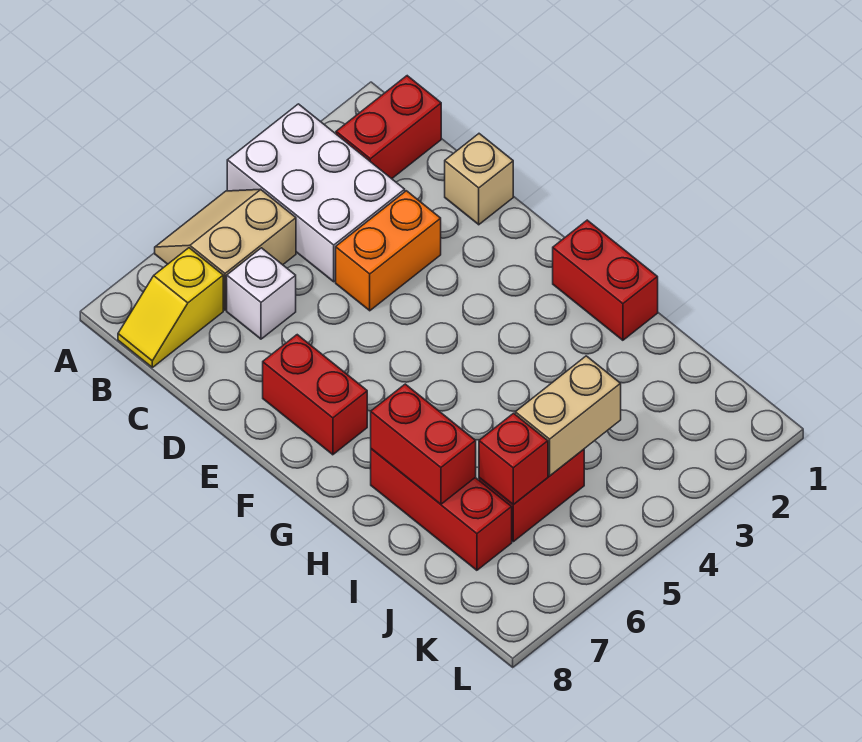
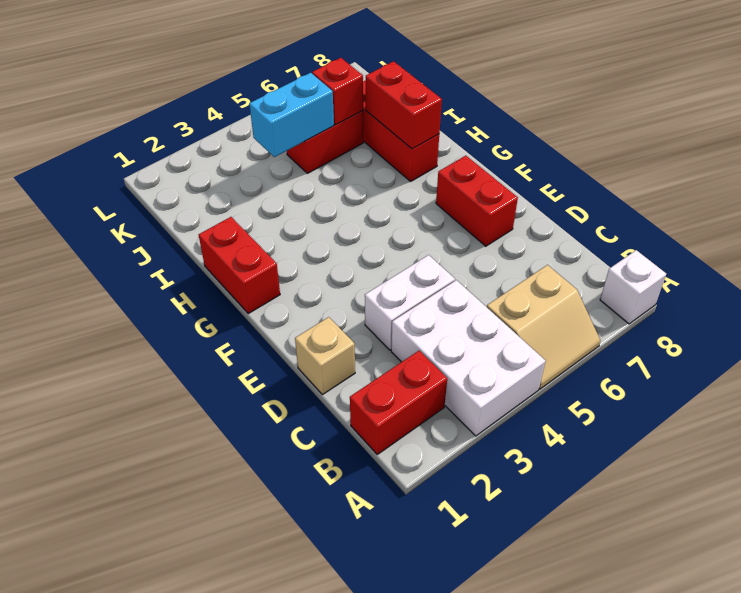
yellow 1x2 slope [118,248,223,367] -> none
white 1x1 brick [227,248,296,339] -> white 1x1 brick moved to [600,250,666,324]
orange 1x2 brick [336,191,441,311] -> white 1x2 brick [365,255,455,350]
tan 1x2 brick [515,356,621,476] -> cyan 1x2 brick [249,73,334,157]

